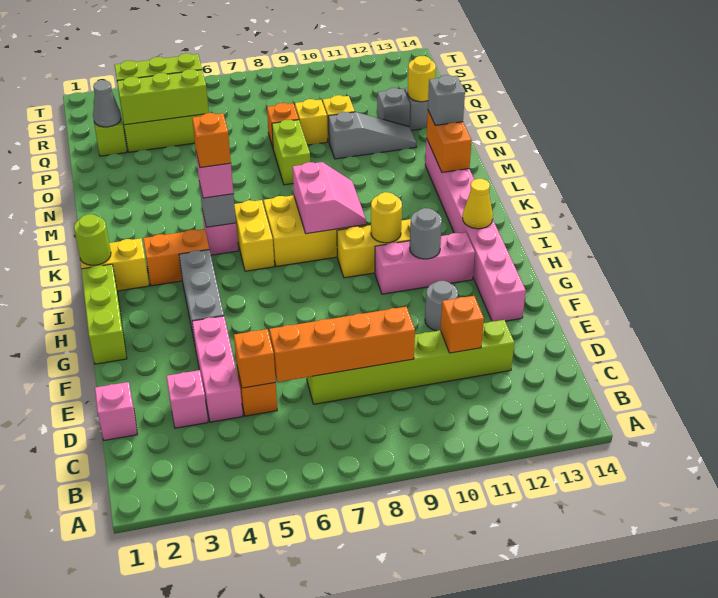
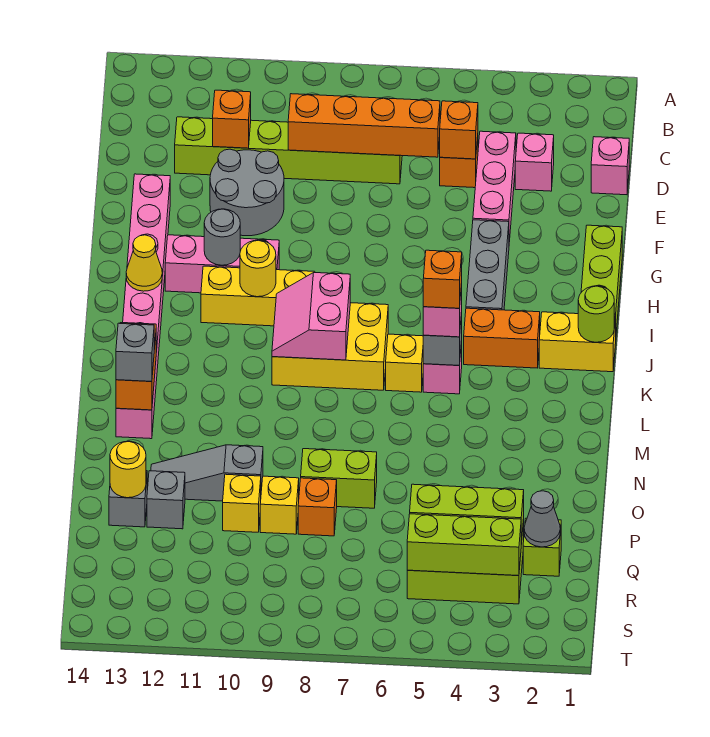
grey 1x1 round brick [425,281,458,331] -> grey 2x2 round brick [210,149,284,236]
yellow 1x2 brick [234,200,274,271] -> yellow 1x1 brick [386,334,423,392]
lime 1x2 brick [272,120,310,185] -> lime 1x2 brick turned to [301,449,377,508]

